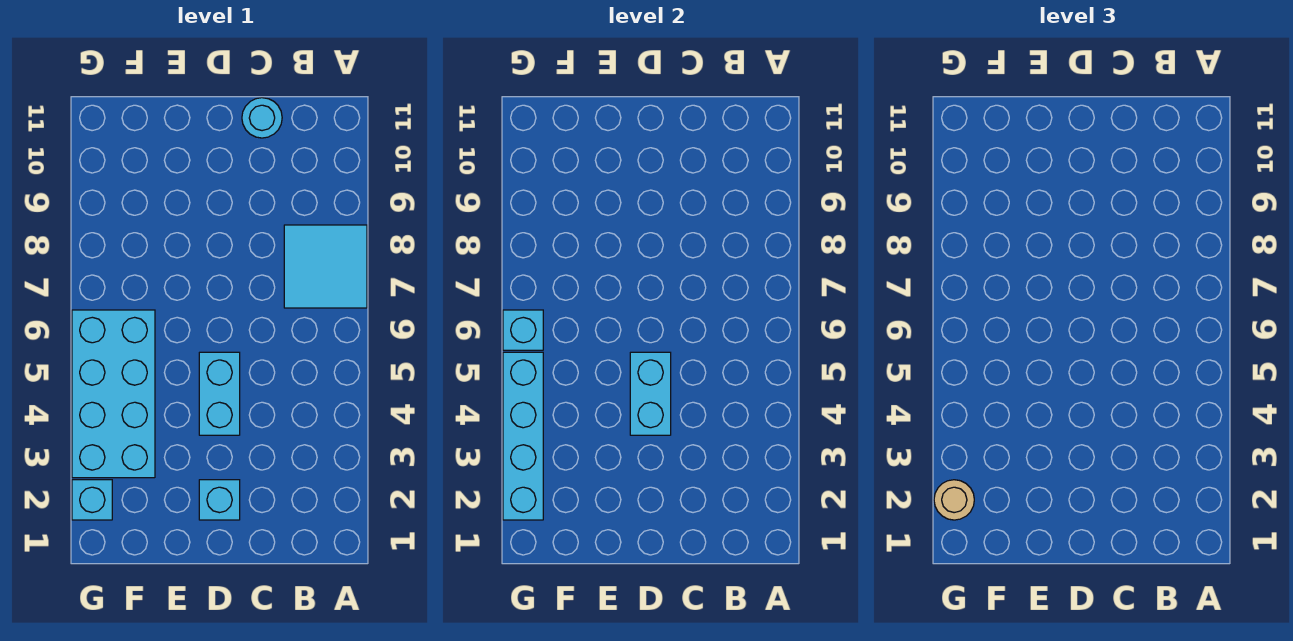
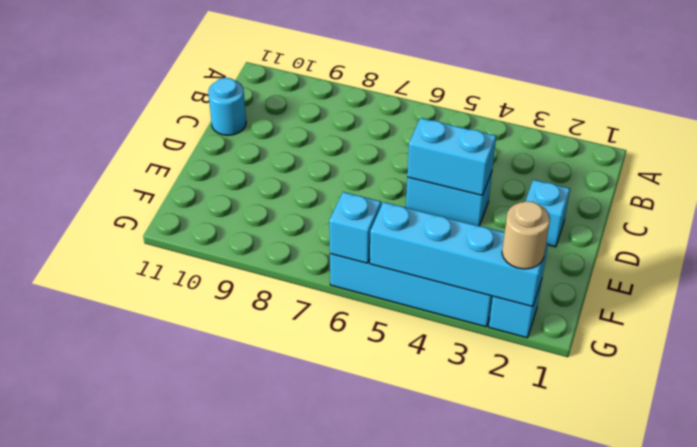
cyan 2x2 tile [284,225,367,308] -> none

